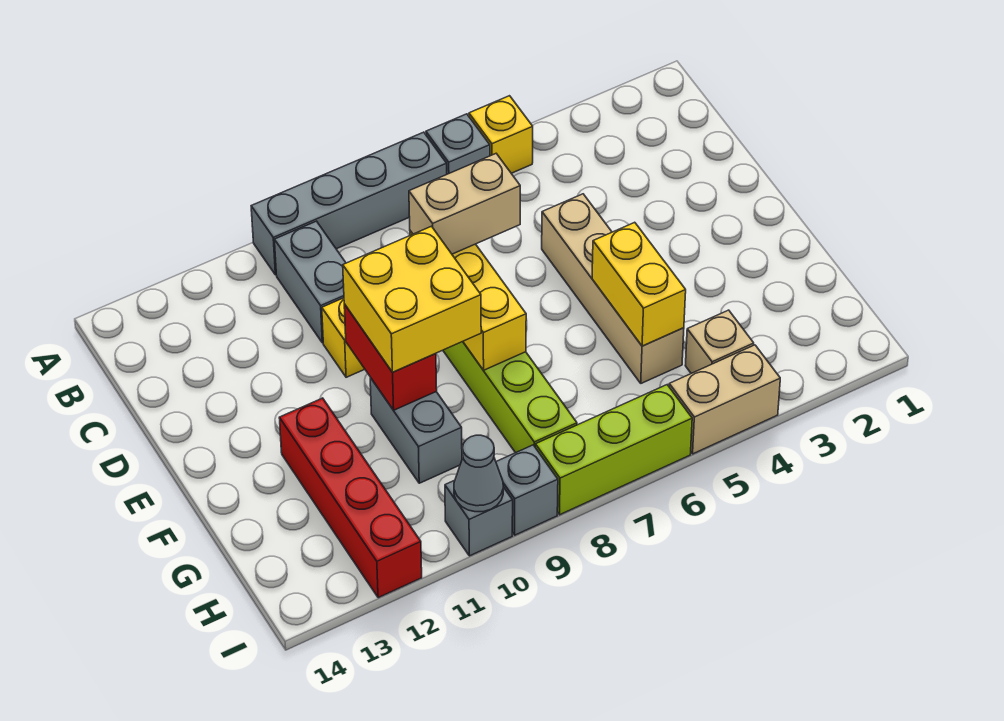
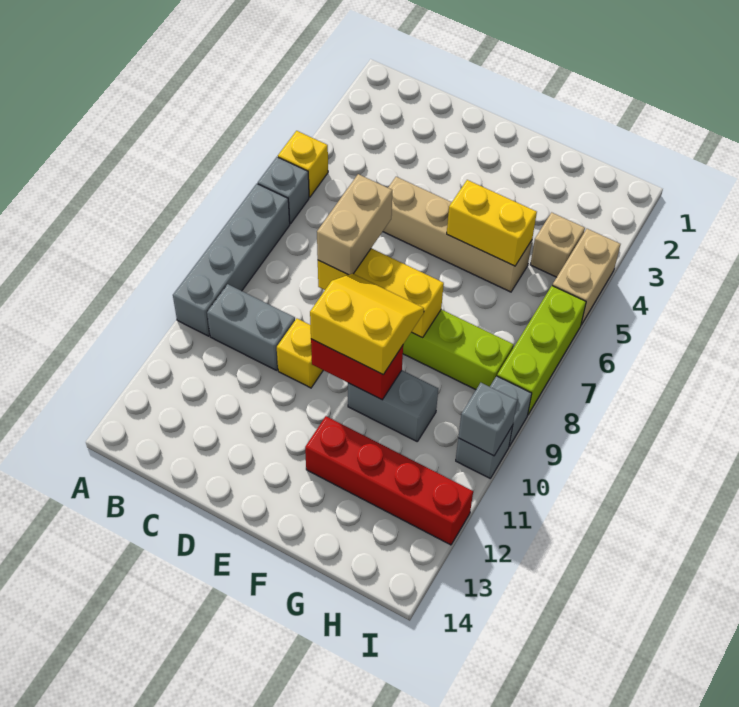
yellow 2x2 brick [343,226,481,372] -> yellow 2x2 slope [310,274,424,374]
grey 1x1 cone [454,435,503,512] -> grey 1x1 brick [458,383,517,456]

